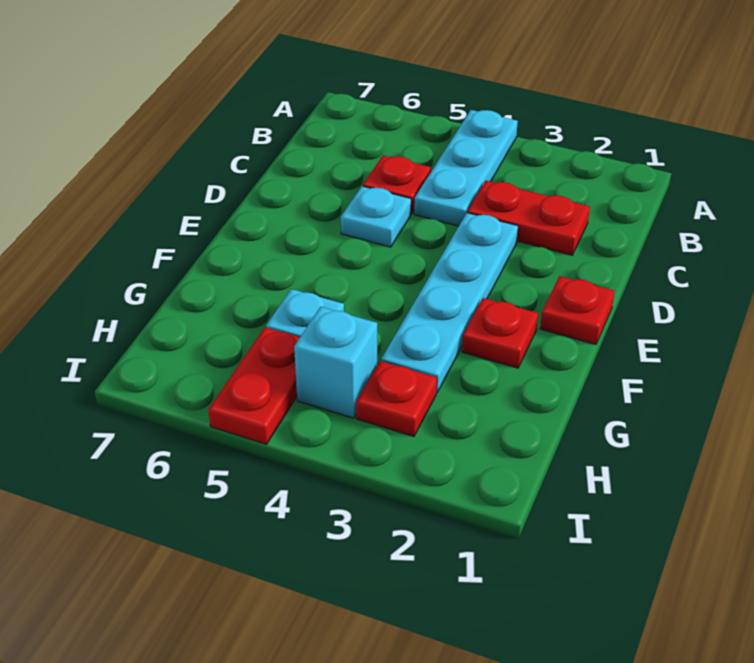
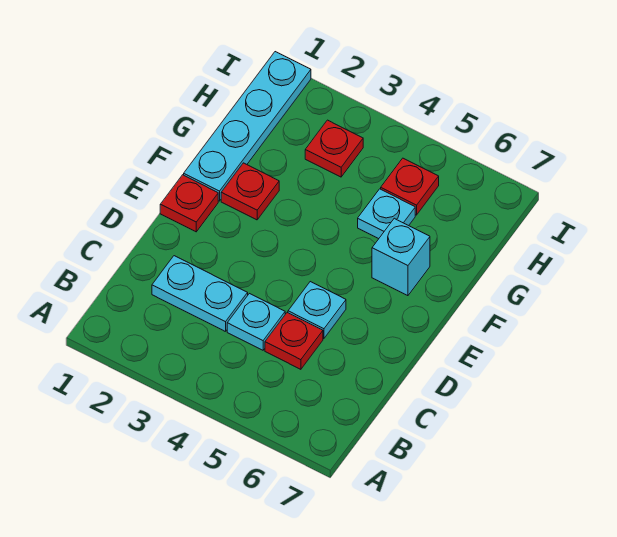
cyan 1x3 plate [414,110,518,226] -> cyan 1x1 plate [227,294,285,350]
red 1x2 plate [468,181,590,255] -> cyan 1x2 plate [152,256,248,332]
cyan 1x4 plate [381,213,518,393] -> cyan 1x4 plate moved to [184,52,311,201]
cyan 1x1 brick [294,307,377,418] -> cyan 1x1 brick moved to [372,218,430,296]
red 1x2 plate [208,328,300,444] -> red 1x1 plate [381,158,439,215]

